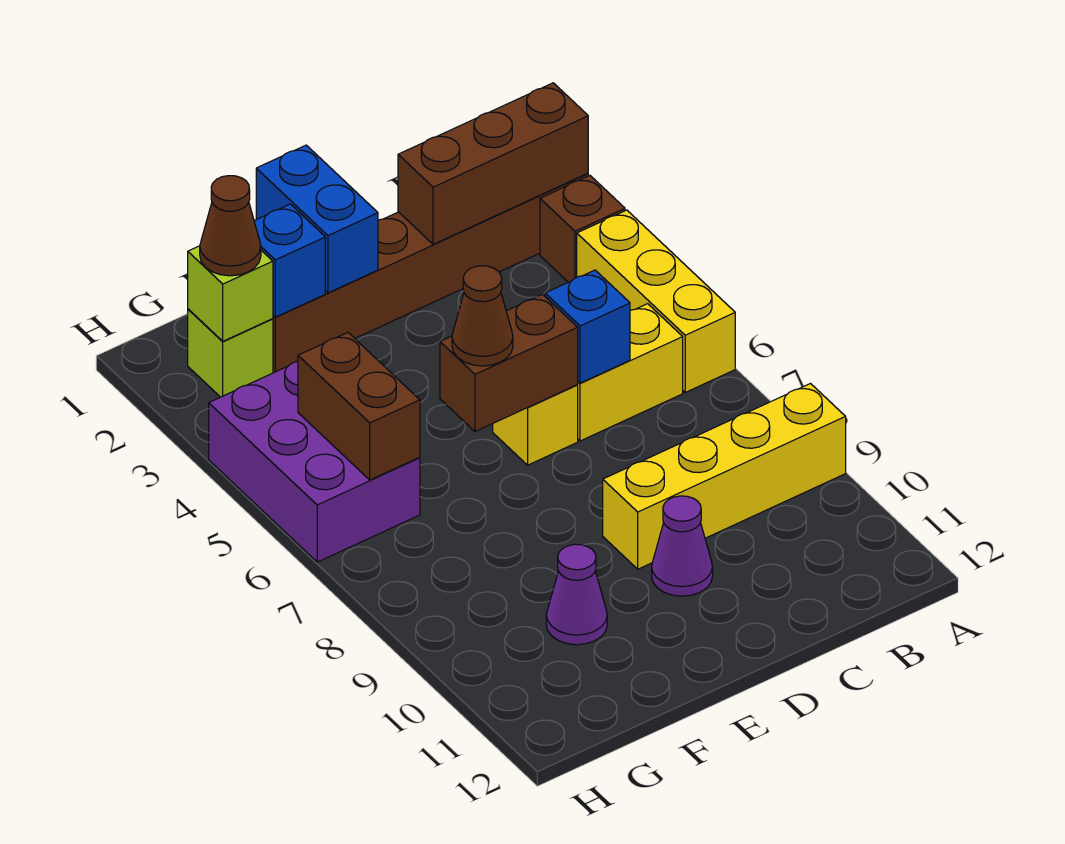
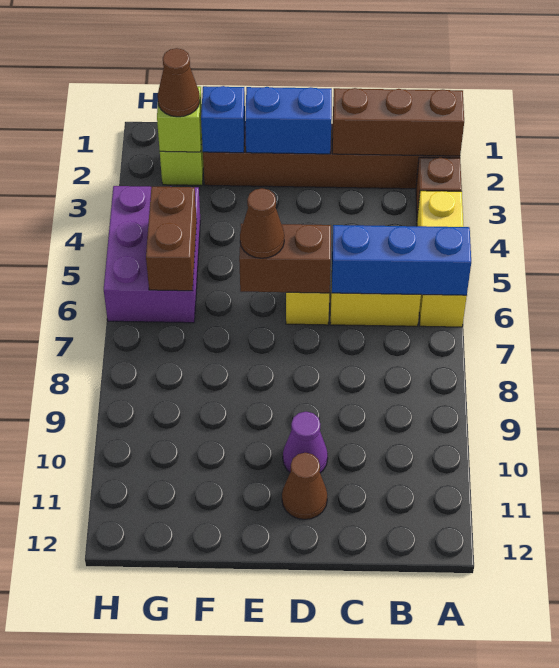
yellow 1x4 brick [603,384,846,569] -> none
blue 1x1 brick [545,270,630,383] -> blue 1x3 brick [332,225,471,295]
none -> brown 1x1 cone [282,453,327,520]
blue 1x2 brick [256,145,378,293] -> blue 1x2 brick turned to [245,87,332,154]
purple 1x1 cone [546,544,607,645] -> none

